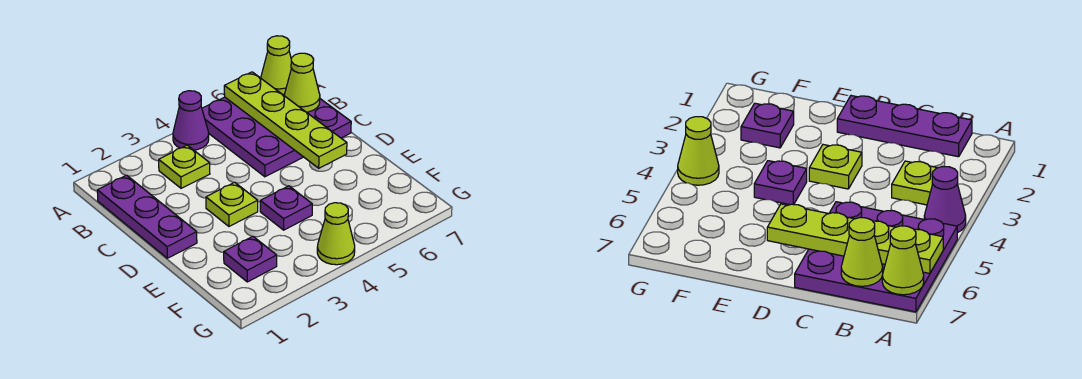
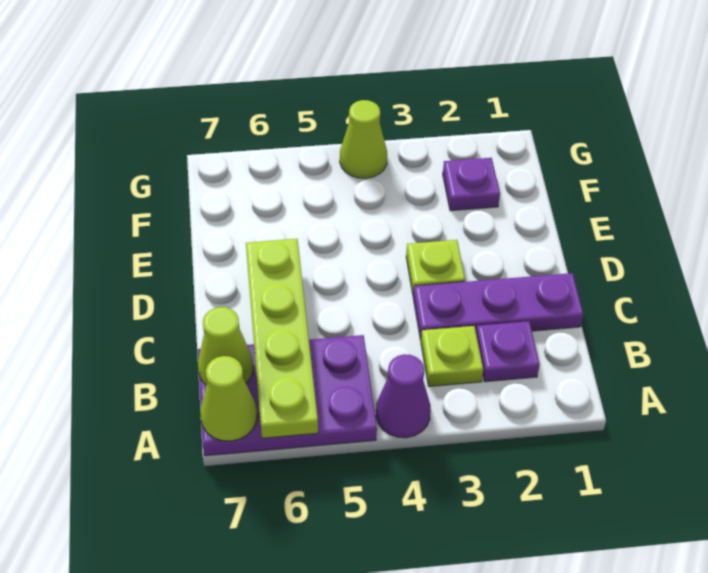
purple 3x3 plate [202,94,351,177] -> purple 2x3 plate [198,335,377,456]
purple 1x3 plate [97,175,197,258] -> purple 1x3 plate turned to [413,273,584,340]
purple 1x1 plate [260,186,312,230] -> purple 1x1 plate moved to [476,321,540,382]

